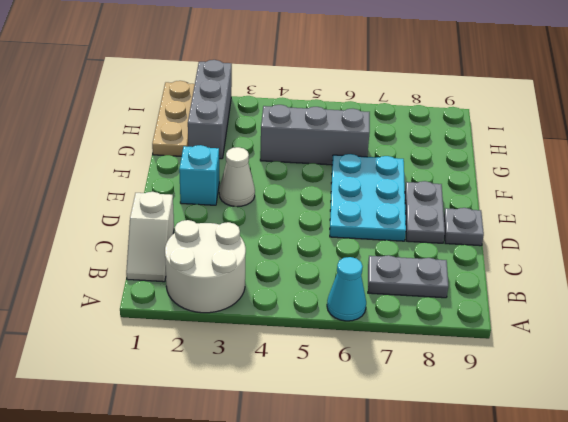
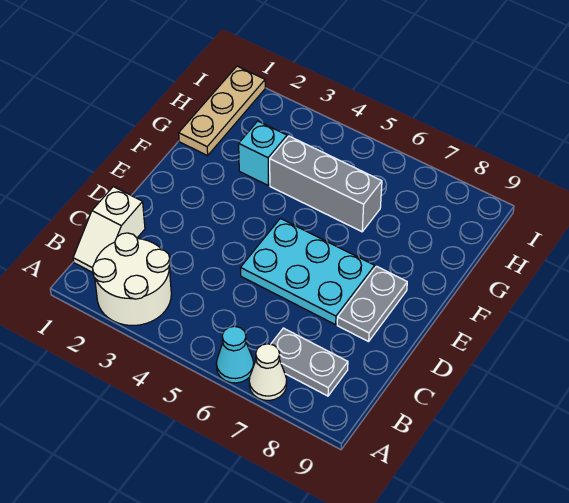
cyan 2x3 plate [330,154,406,241] -> cyan 2x3 plate turned to [240,219,375,325]
grey 1x1 plate [444,208,484,246] -> none
cyan 1x1 brick [179,145,219,205] -> cyan 1x1 brick moved to [239,121,287,185]
white 1x1 cone [219,147,255,207] -> white 1x1 cone moved to [249,344,287,400]
grey 1x3 brick [188,60,232,159] -> none

